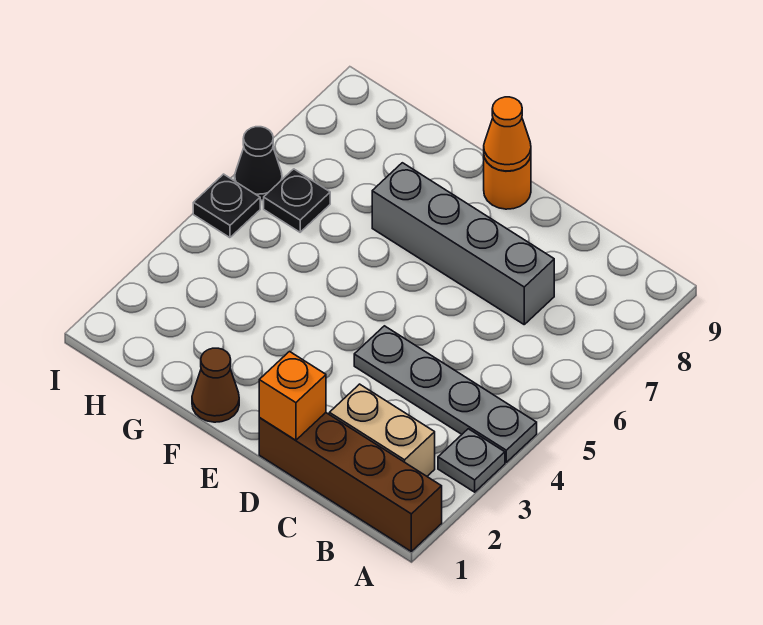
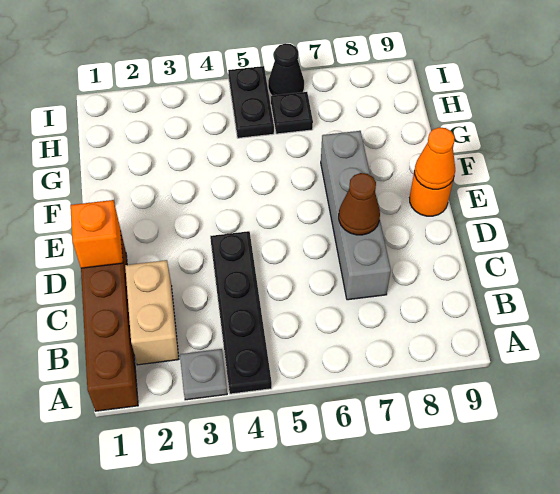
grey 1x4 plate [354,326,537,462] -> black 1x4 plate [210,231,272,394]
brown 1x1 cone [192,348,239,422] -> brown 1x1 cone moved to [339,173,380,235]
black 1x1 plate [193,174,260,238] -> black 1x2 plate [228,66,274,138]

